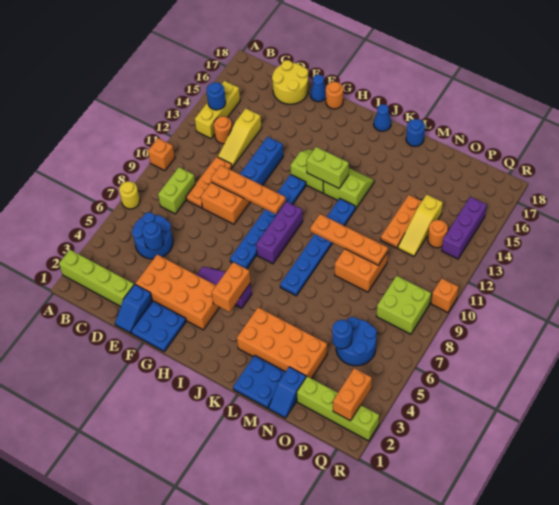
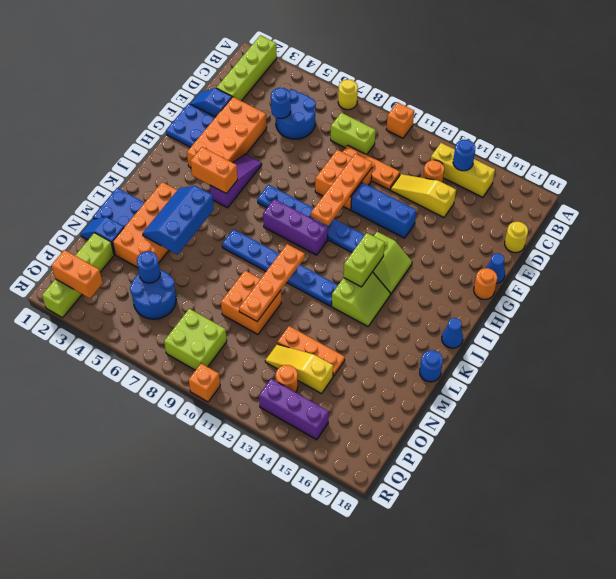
yellow 2x2 round brick [272,60,308,104] -> yellow 1x1 round brick [505,222,528,253]
none -> blue 2x3 slope [142,186,214,255]

